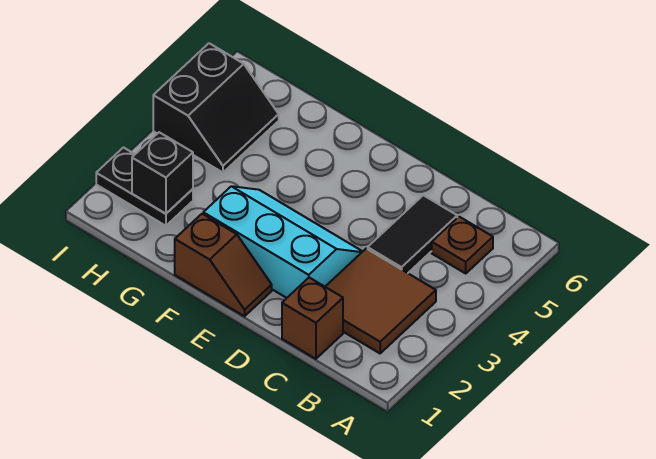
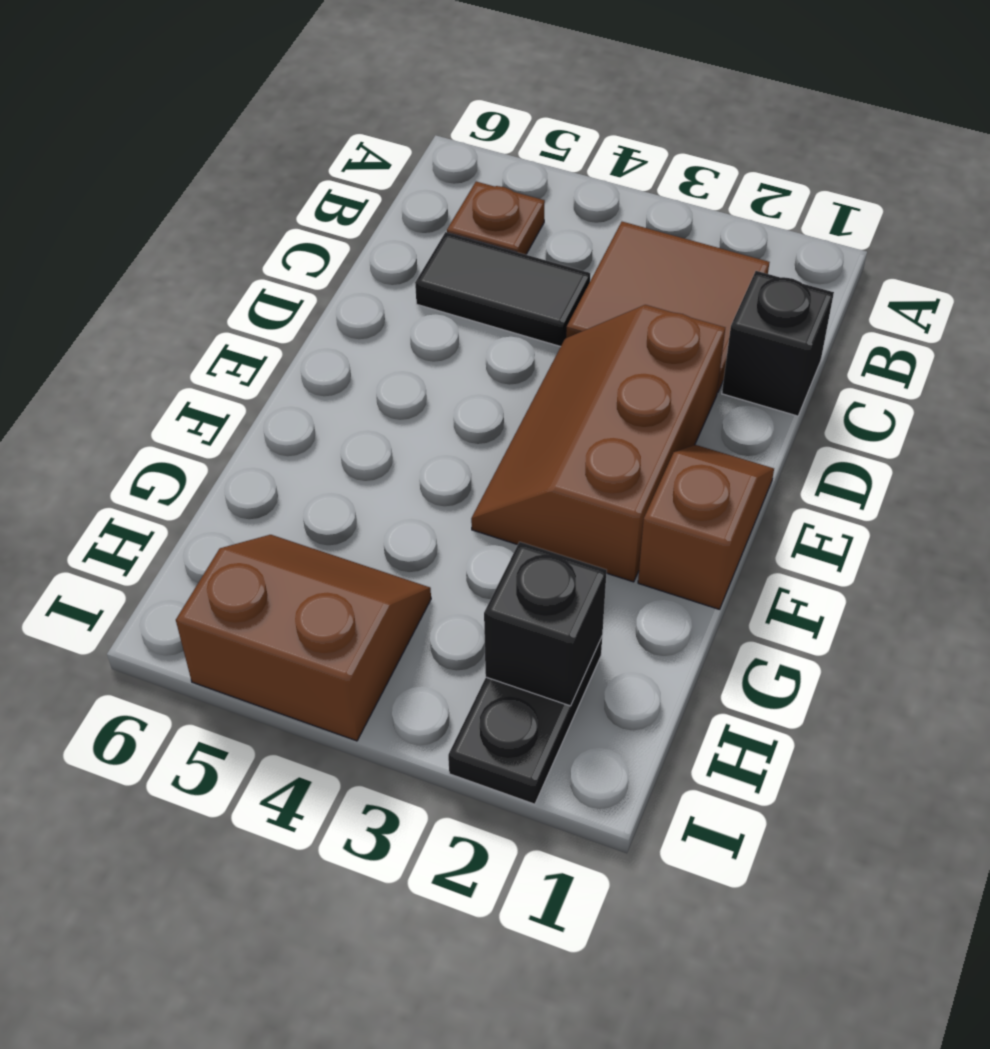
brown 1x1 brick [282,278,343,359] -> black 1x1 brick [722,271,834,416]
cyan 2x3 slope [203,186,363,298] -> brown 2x3 slope [471,305,725,582]
black 2x2 slope [153,43,279,172] -> brown 2x2 slope [176,535,431,741]

